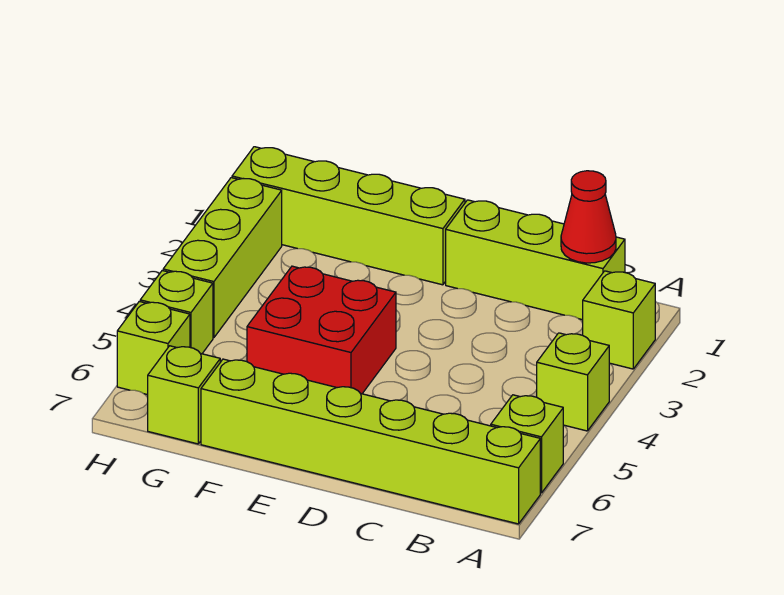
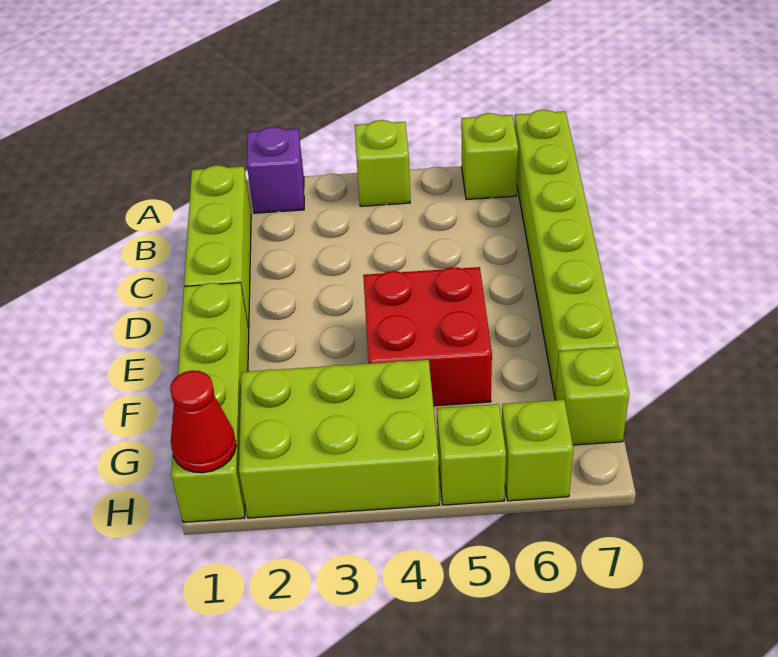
lime 1x1 brick [583,271,655,369] -> purple 1x1 brick [247,127,304,213]
red 1x1 cone [561,171,616,263] -> red 1x1 cone moved to [170,370,236,473]
lime 1x3 brick [163,178,282,338] -> lime 2x3 brick [239,360,439,518]

